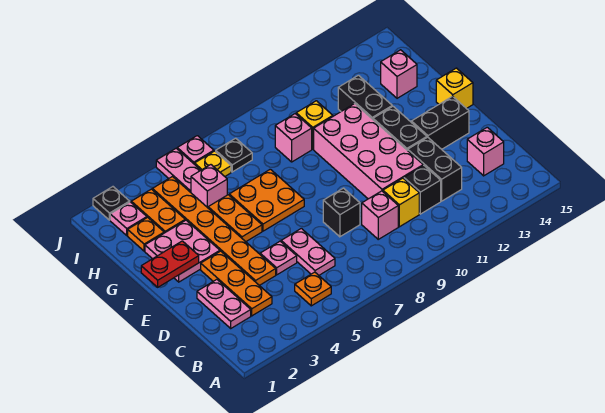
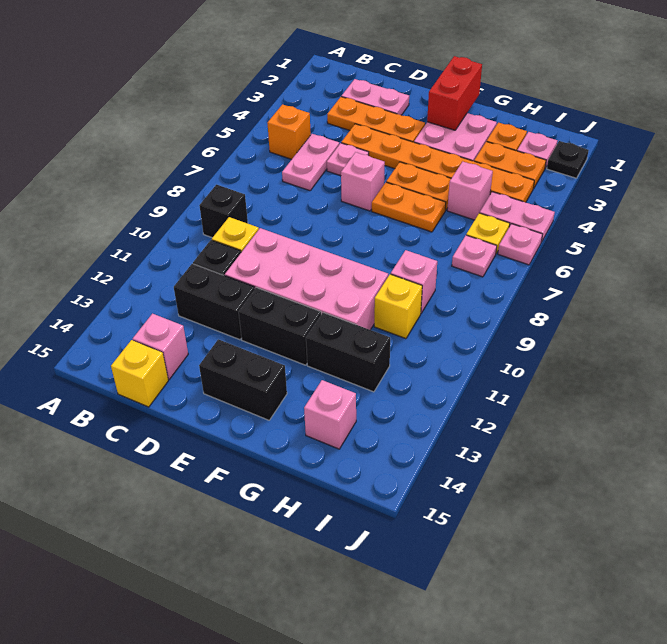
orange 1x1 plate [295,272,331,306] -> orange 1x1 brick [267,104,311,159]
pink 1x2 plate [281,228,335,275] -> pink 1x2 plate turned to [282,134,339,191]
pink 1x1 brick [362,191,398,239] -> pink 1x1 brick moved to [341,152,385,211]
black 1x1 brick [323,188,360,237] -> black 1x1 brick moved to [199,185,248,238]
black 1x2 brick [411,96,469,149] -> black 1x2 brick turned to [199,339,287,420]
red 1x2 plate [141,241,199,287] -> red 1x2 brick [427,56,482,130]
orange 2x2 plate [229,169,304,231] -> orange 1x2 plate [372,182,446,232]
yellow 1x1 brick [436,68,473,109] -> yellow 1x1 brick moved to [111,340,168,407]
black 1x1 plate [216,138,252,172] -> pink 1x1 plate [452,235,497,277]

